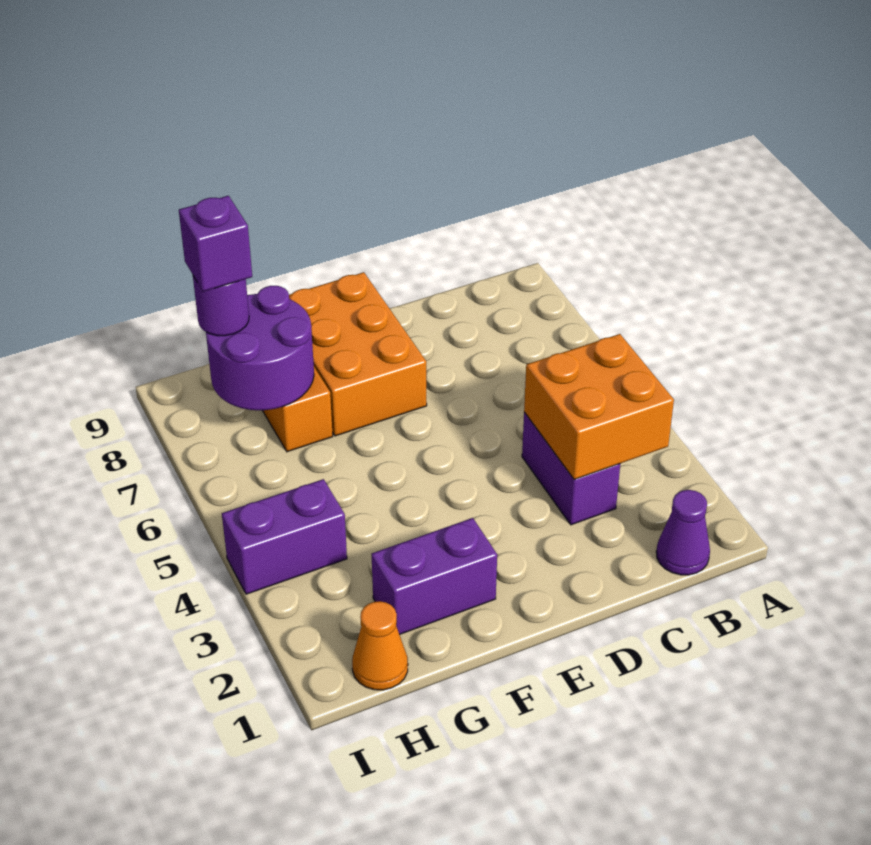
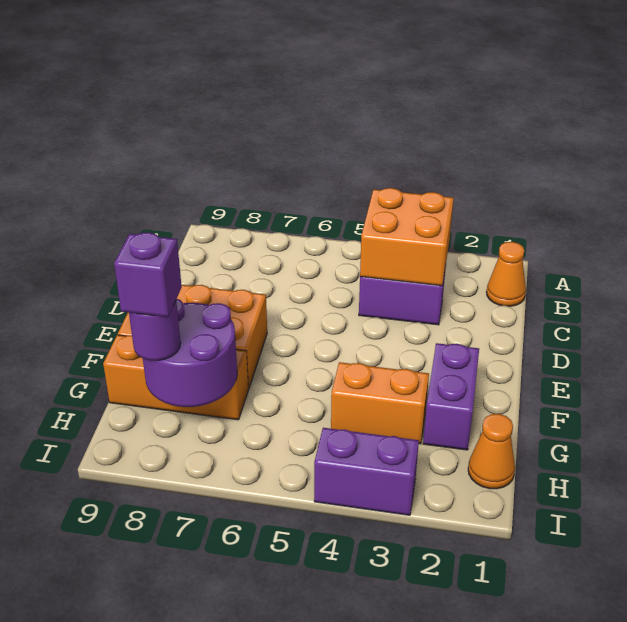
purple 1x1 cone [656,490,710,575] -> orange 1x1 cone [487,242,526,306]
none -> orange 1x2 brick [331,362,429,444]
purple 1x2 brick [222,479,347,594] -> purple 1x2 brick turned to [314,428,419,515]

